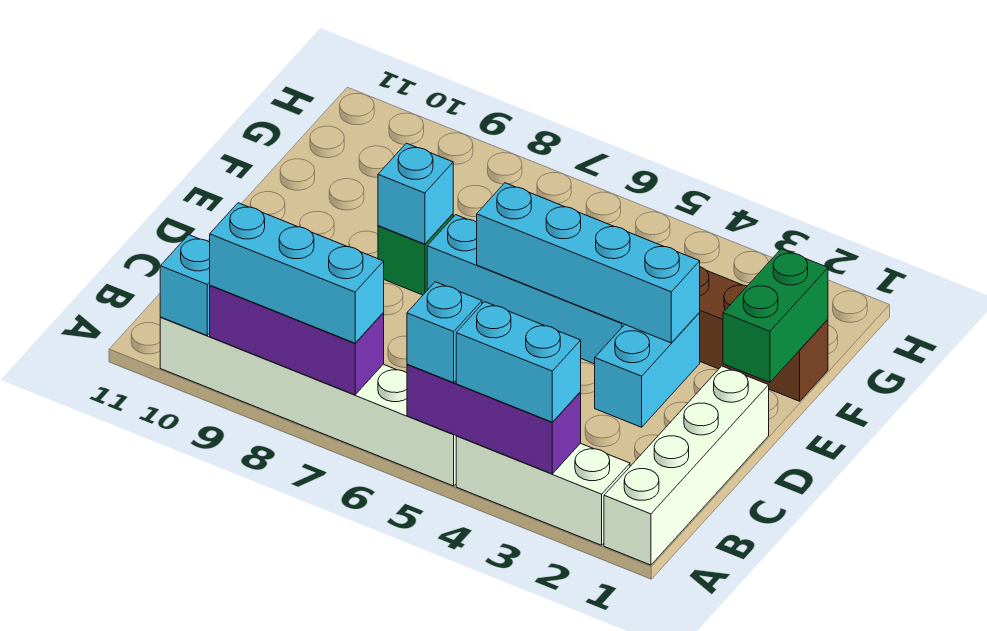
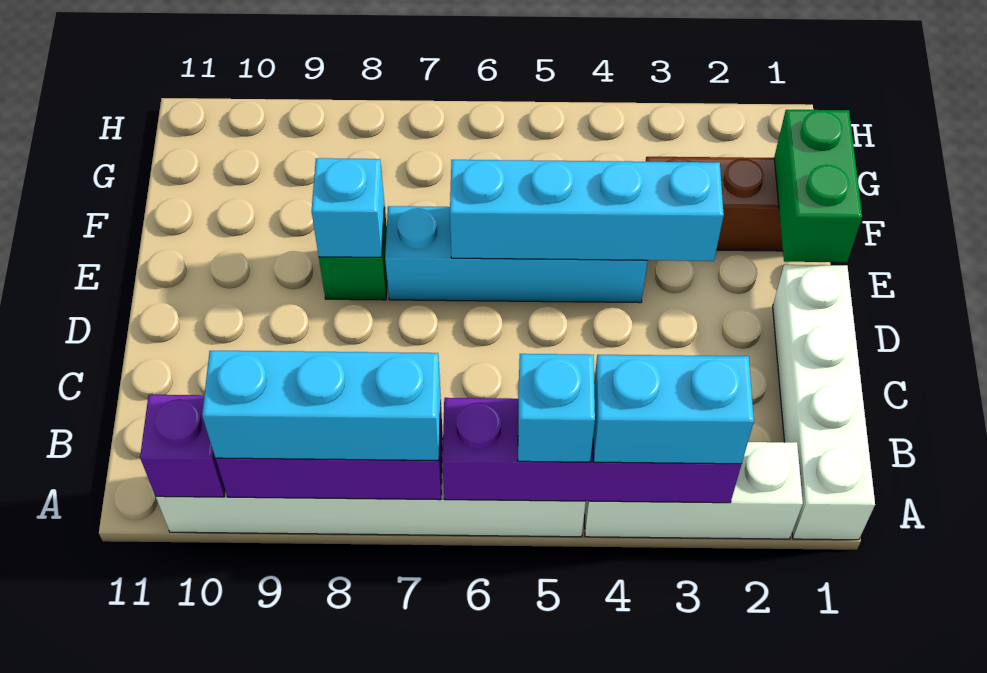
purple 1x3 brick [407,364,581,474] -> purple 1x4 brick [442,398,741,503]
cyan 1x1 brick [160,235,210,335] -> purple 1x1 brick [140,395,225,497]
cyan 1x2 brick [595,313,700,427] -> none

